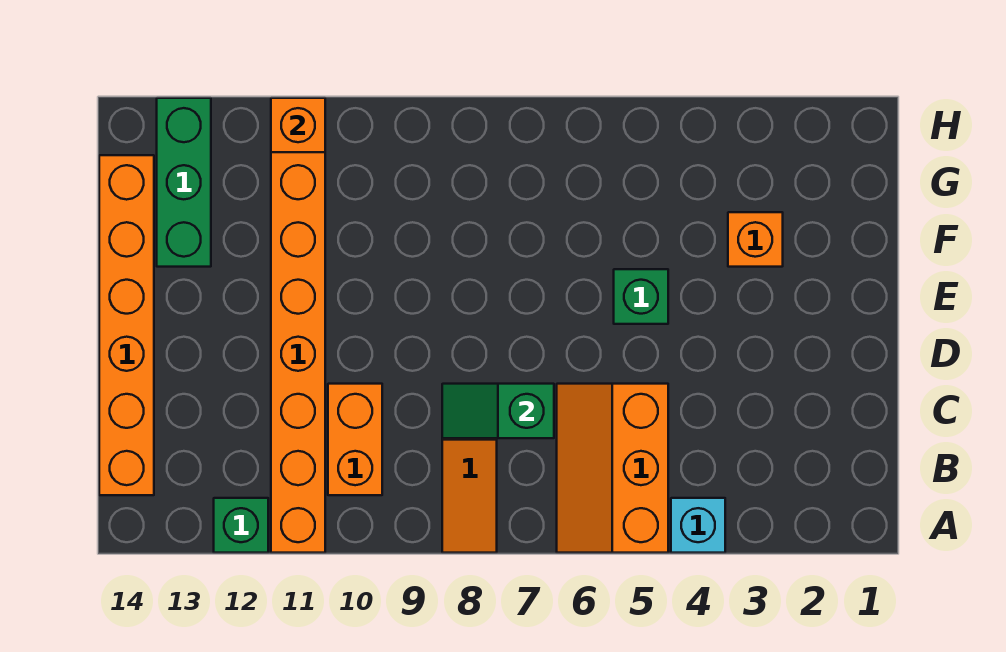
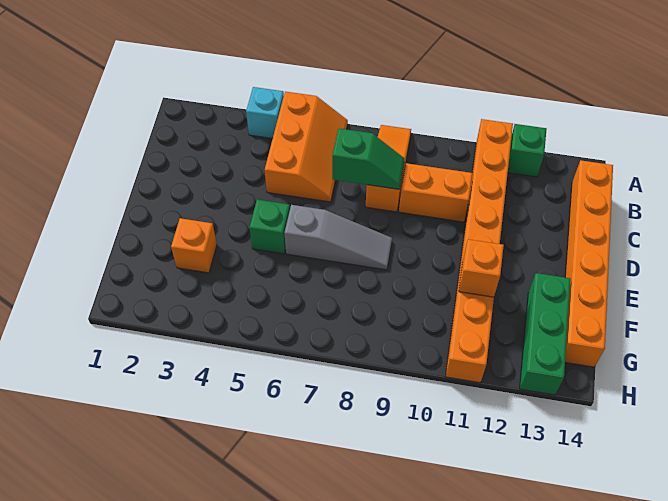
orange 1x2 brick [328,384,382,495] -> orange 1x2 brick turned to [399,163,472,222]
none -> grey 1x3 slope [284,205,392,270]
orange 1x1 brick [271,98,325,152] -> orange 1x1 brick moved to [459,239,504,297]

